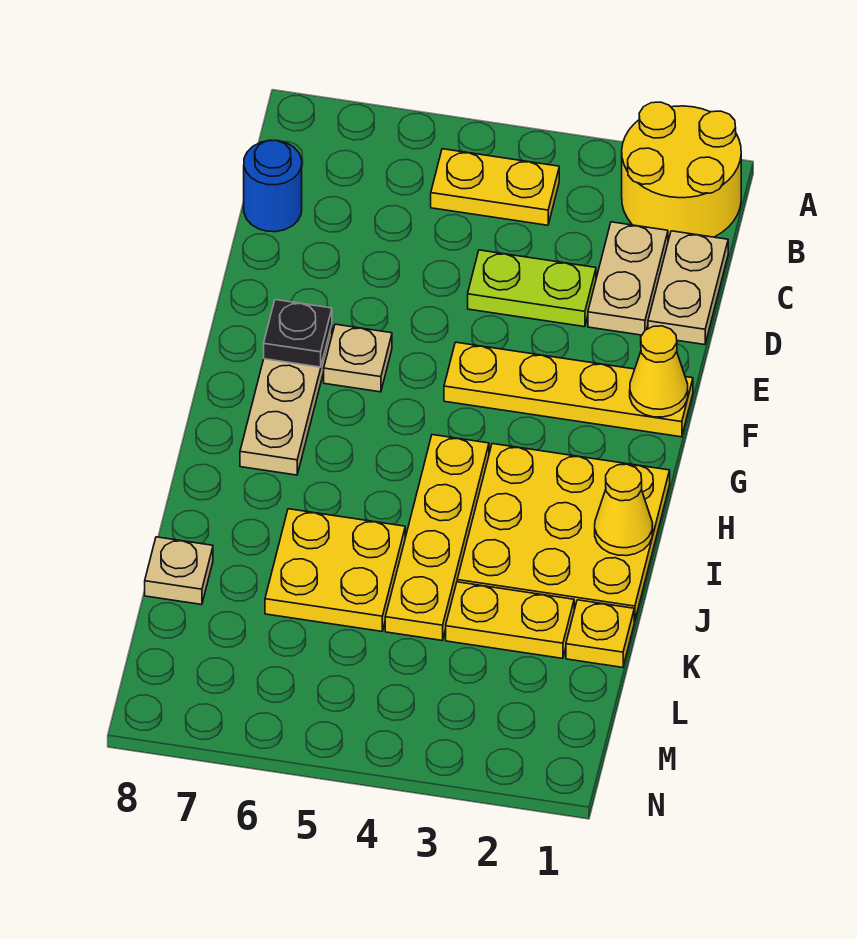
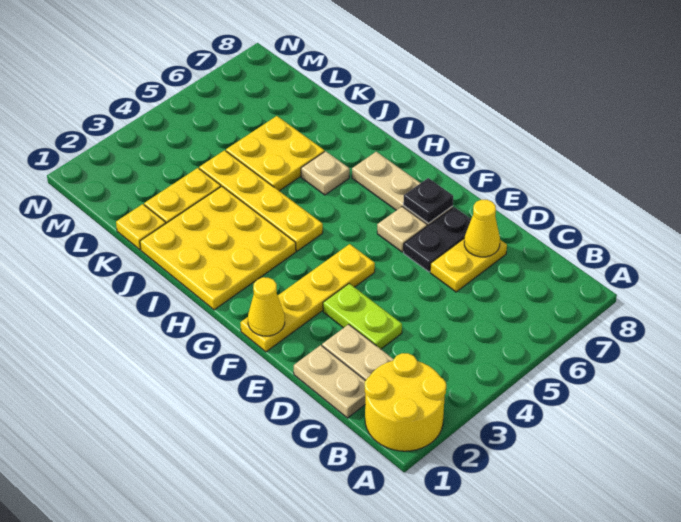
yellow 1x2 plate [431,149,559,225] -> yellow 1x2 plate moved to [430,239,507,292]
blue 1x1 round brick [244,140,302,232] -> none
lime 1x2 plate [468,250,596,327] -> lime 1x2 plate turned to [323,284,402,349]
none -> black 1x2 plate [404,207,471,272]
yellow 1x1 cone [595,464,653,556] -> yellow 1x1 cone moved to [464,200,500,257]
tan 1x1 plate [145,537,213,605] -> tan 1x1 plate moved to [301,151,350,195]

